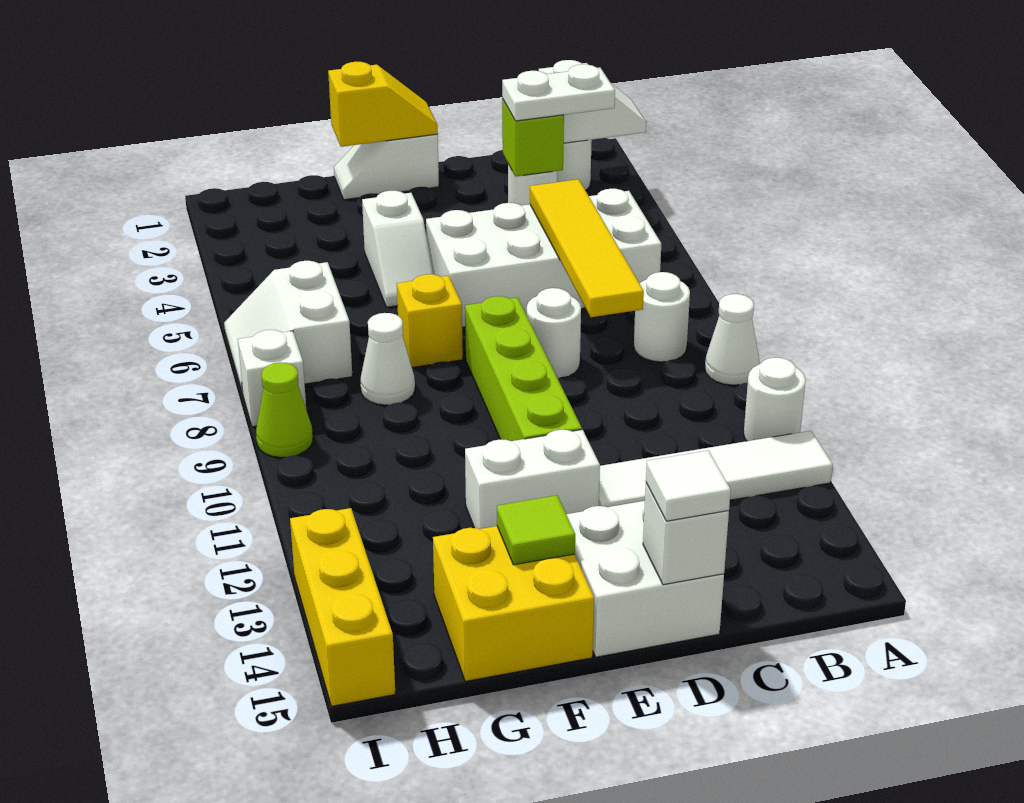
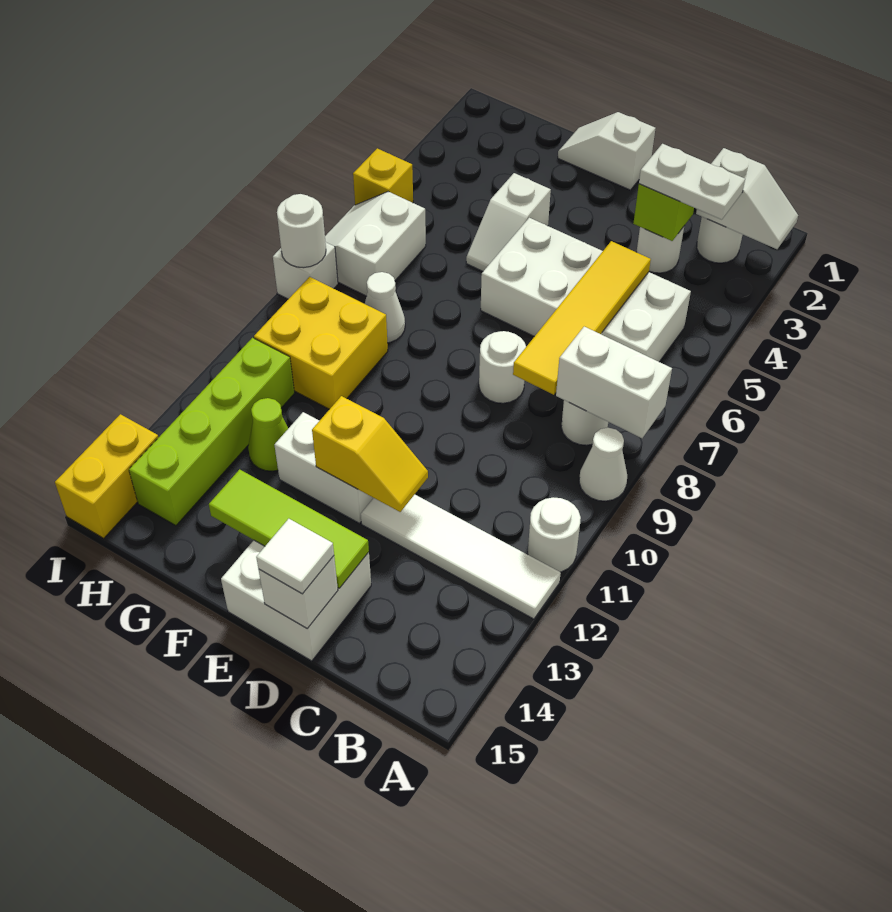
none -> white 1x2 brick [556,327,672,438]
yellow 1x2 slope [328,62,438,147] -> yellow 1x2 slope moved to [312,396,428,512]
lime 1x4 brick [465,296,582,441] -> lime 1x4 brick moved to [129,338,294,526]
yellow 1x1 brick [397,274,463,367] -> yellow 1x1 brick moved to [353,148,413,205]
yellow 2x2 brick [433,526,594,681] -> yellow 2x2 brick moved to [254,277,388,409]
lime 1x1 tile [497,495,575,565] -> lime 1x3 tile [209,469,369,588]
none -> white 1x1 round brick [277,194,326,268]
lime 1x1 cone [256,362,313,458] -> lime 1x1 cone moved to [248,398,288,471]
yellow 1x3 brick [290,508,395,706] -> yellow 1x2 brick [55,414,159,538]

